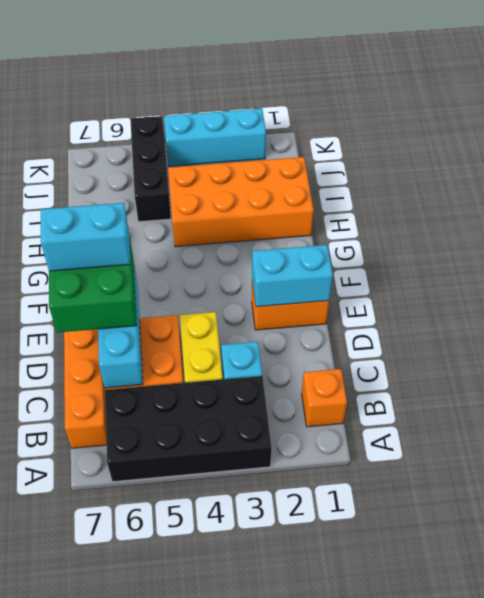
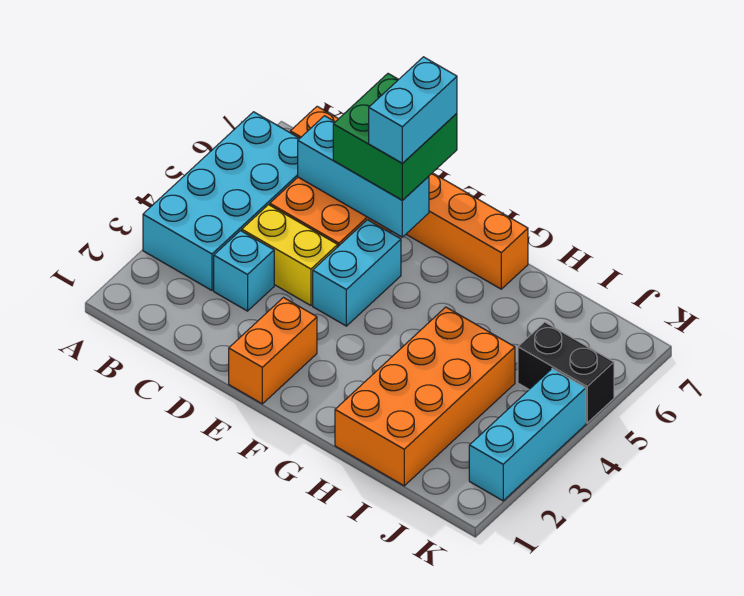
black 2x4 brick [105,376,272,482] -> cyan 2x4 brick [143,112,300,290]
orange 1x1 brick [302,369,347,427] -> none
cyan 1x2 brick [252,245,333,307] -> cyan 1x2 brick moved to [313,220,401,326]
black 1x3 brick [130,116,171,222] -> black 1x2 brick [518,322,614,423]

